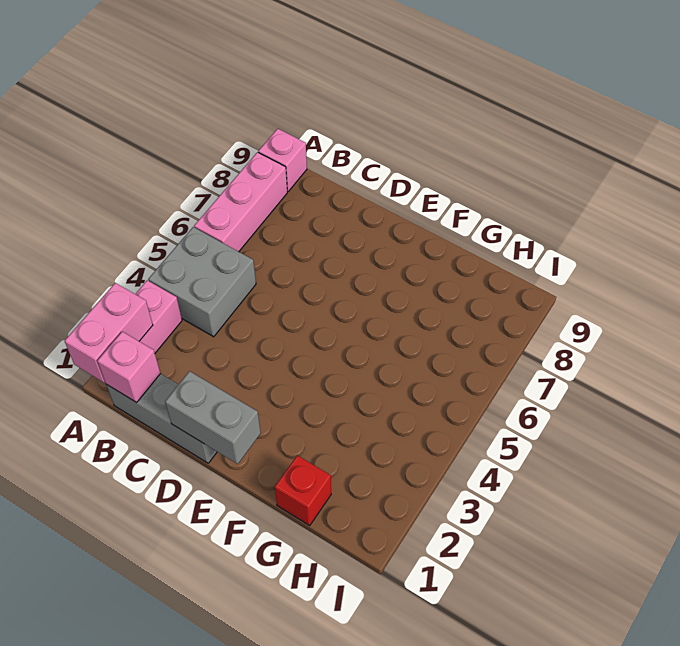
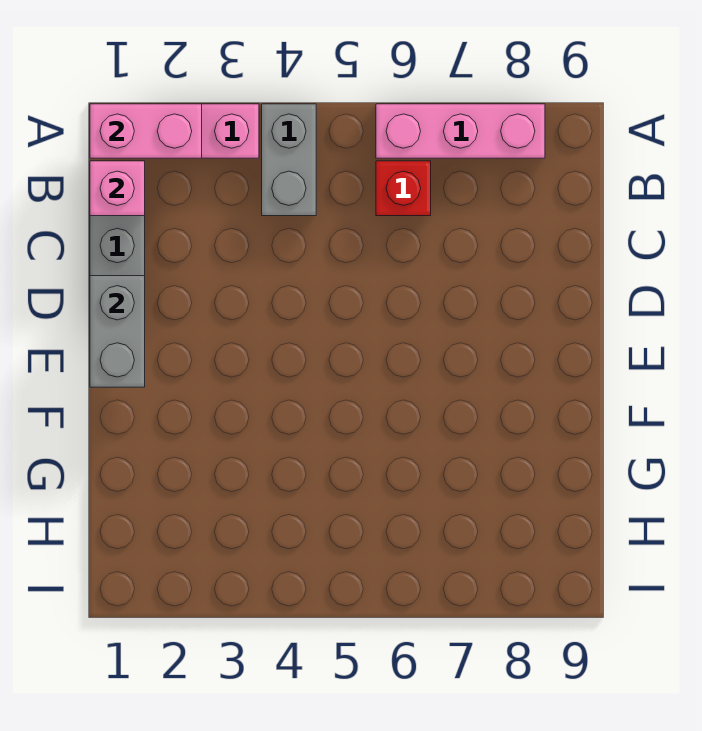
grey 2x2 brick [148,227,256,337] -> grey 1x2 brick [262,104,316,216]
pink 1x1 brick [258,129,307,191] -> none
red 1x1 brick [275,455,331,525] -> red 1x1 brick moved to [376,161,431,216]

